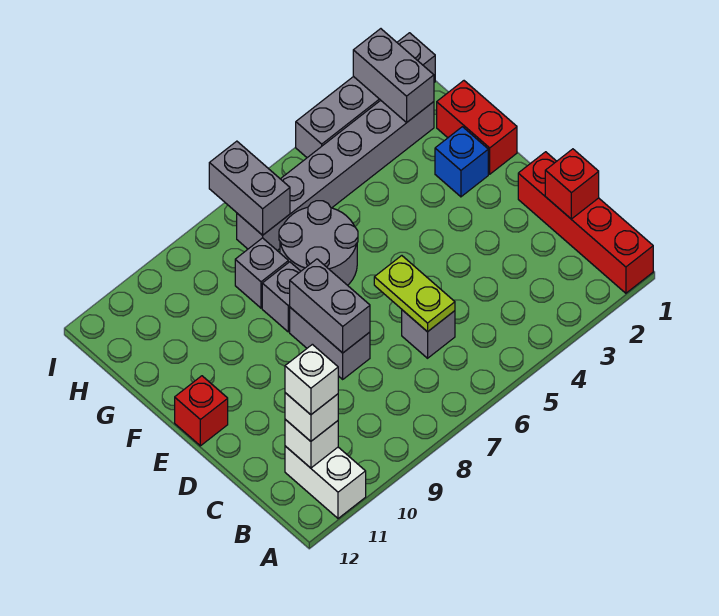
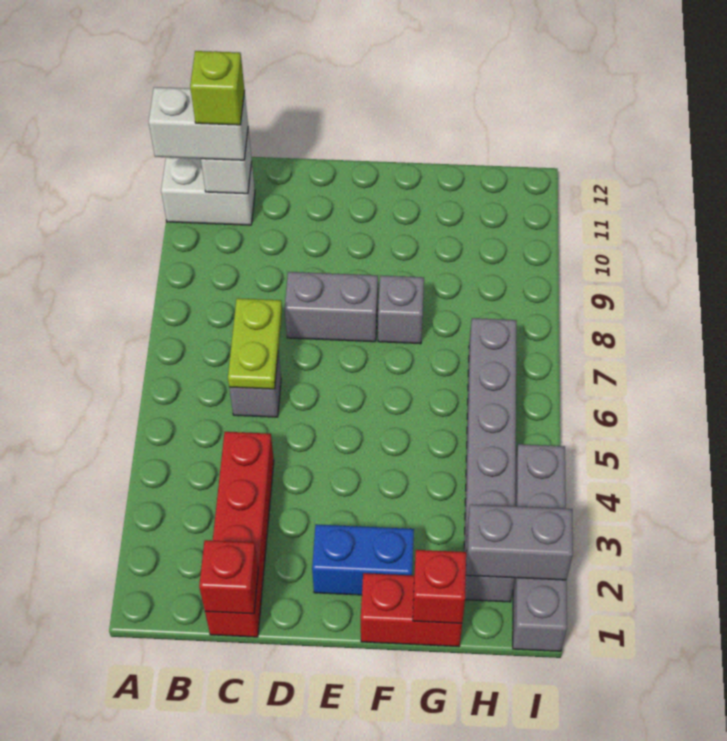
red 1x4 brick [518,152,653,293] -> red 1x4 brick turned to [205,432,274,637]
white 1x1 brick [285,393,338,441] -> white 1x2 brick [149,87,248,160]
white 1x1 brick [285,344,338,415] -> lime 1x1 brick [190,51,245,125]
lime 1x2 plate [374,256,455,332] -> lime 1x2 plate turned to [228,298,282,389]
grey 1x2 brick [290,259,370,353] -> none
red 1x1 brick [175,376,228,446] -> red 1x1 brick moved to [413,550,466,623]
blue 1x1 brick [435,127,488,197] -> blue 1x2 brick [312,525,414,595]
grey 2x2 round brick [279,201,358,285] -> none
grey 1x1 brick [235,238,288,308] -> none
grey 1x2 brick [209,141,290,235] -> none

